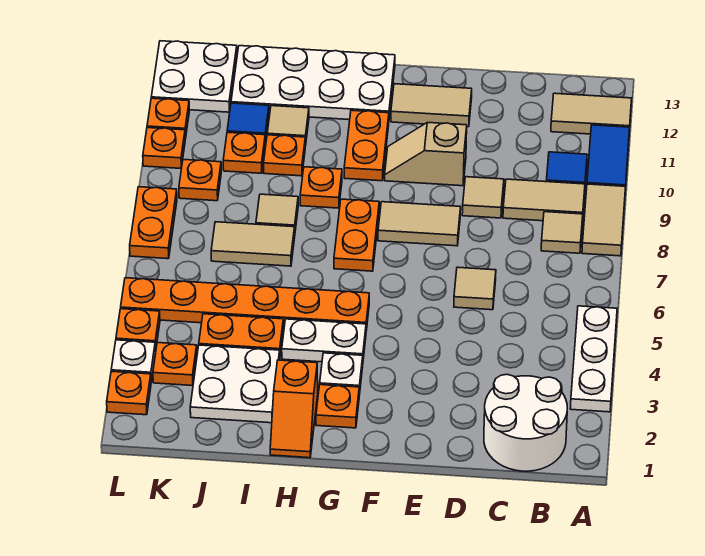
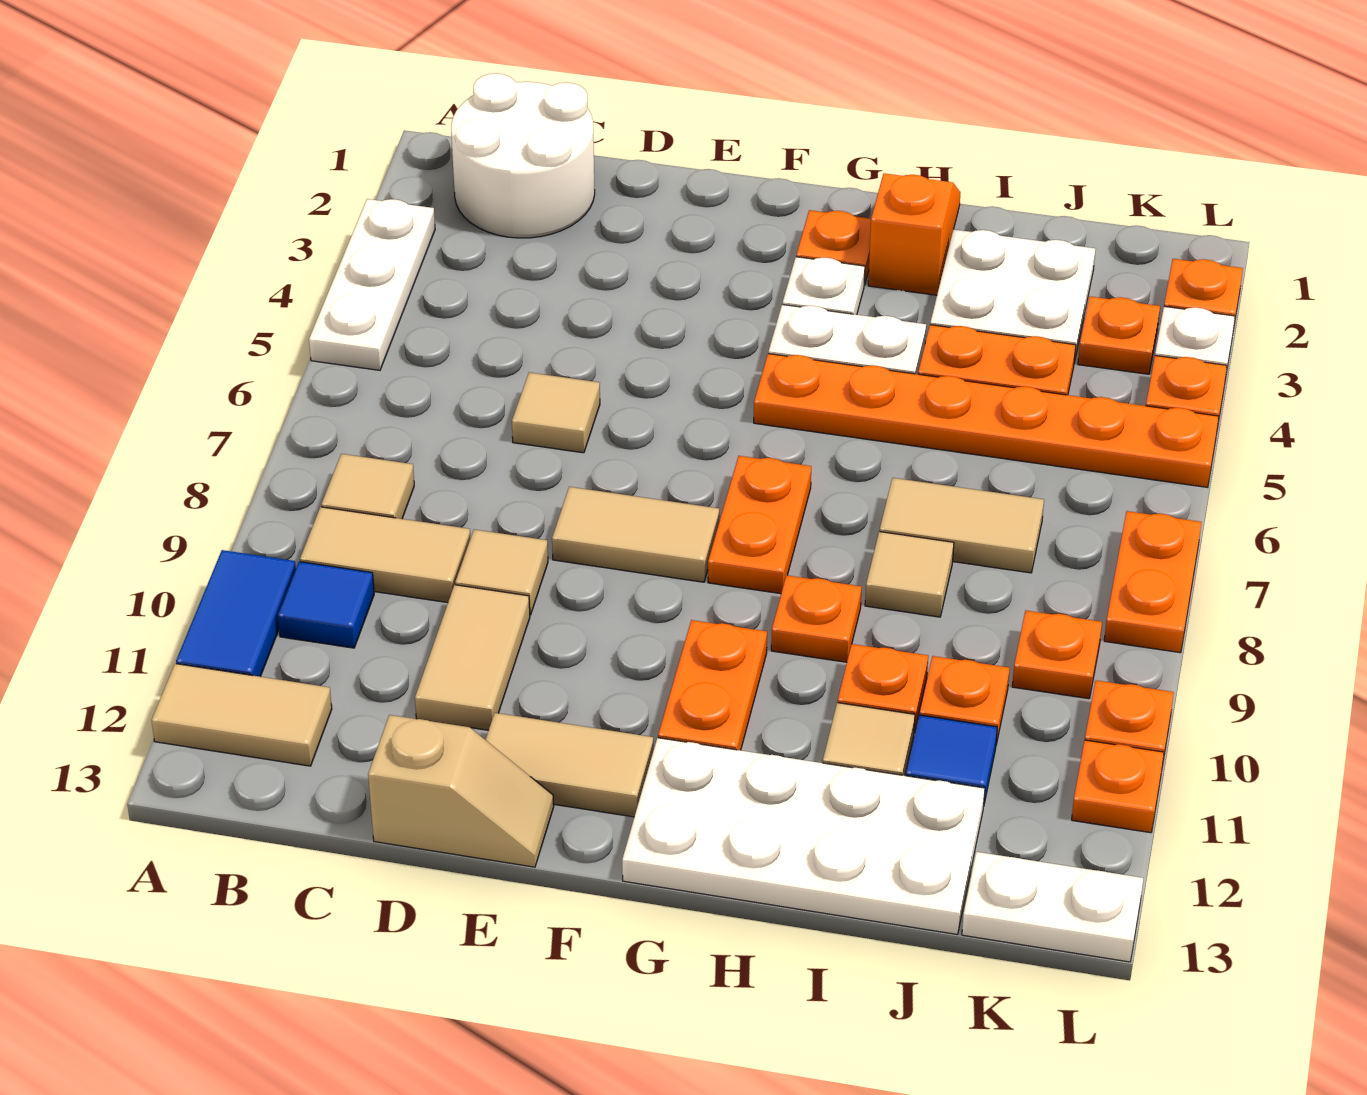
tan 1x2 tile [582,184,626,256] -> tan 1x2 tile moved to [415,585,530,730]
tan 1x2 slope [385,123,467,186] -> tan 1x2 slope moved to [368,715,554,867]
white 2x2 plate [151,41,237,112] -> white 1x2 plate [962,852,1143,962]

